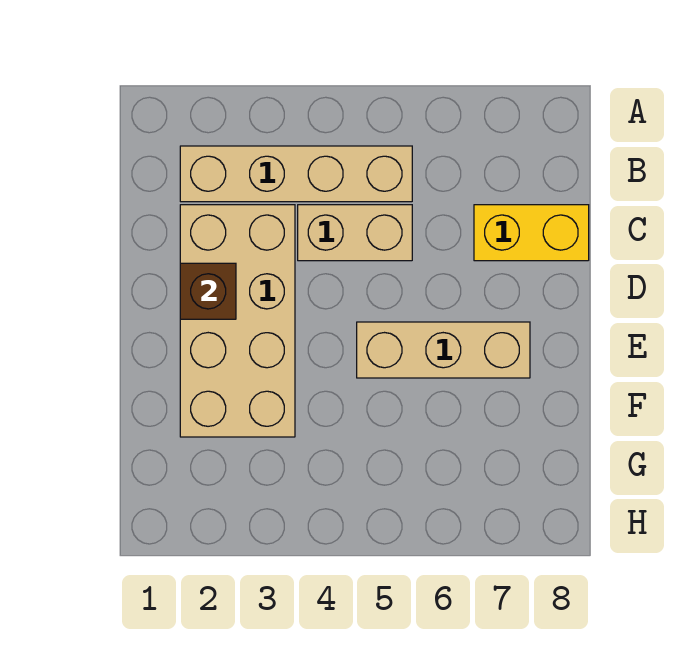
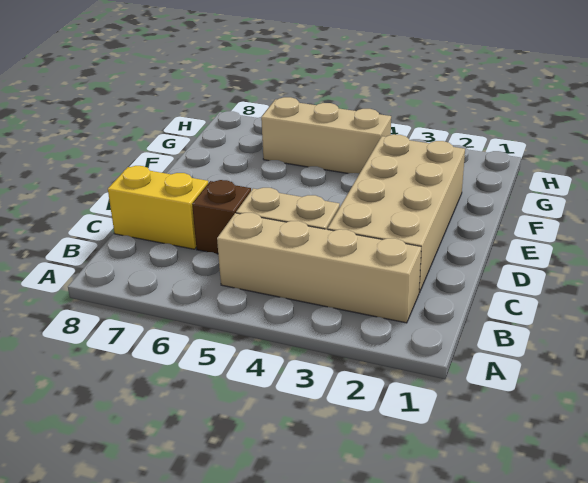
brown 1x1 brick [180,263,236,319] -> brown 1x1 brick moved to [192,180,251,254]
tan 1x3 brick [357,322,530,378] -> tan 1x3 brick moved to [261,97,391,174]

